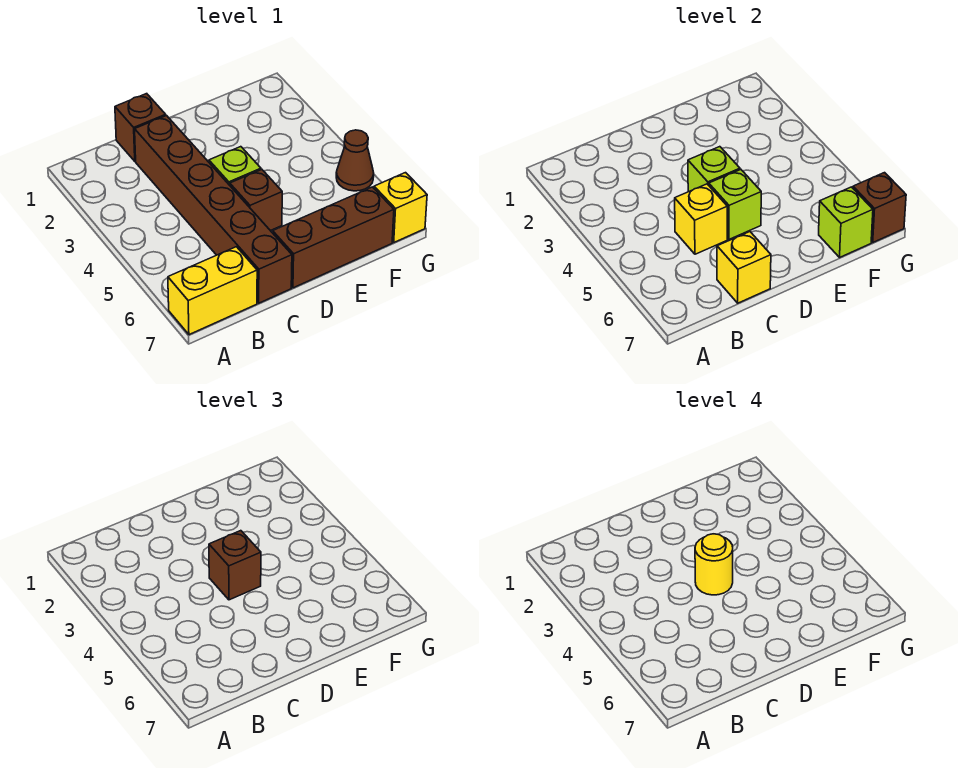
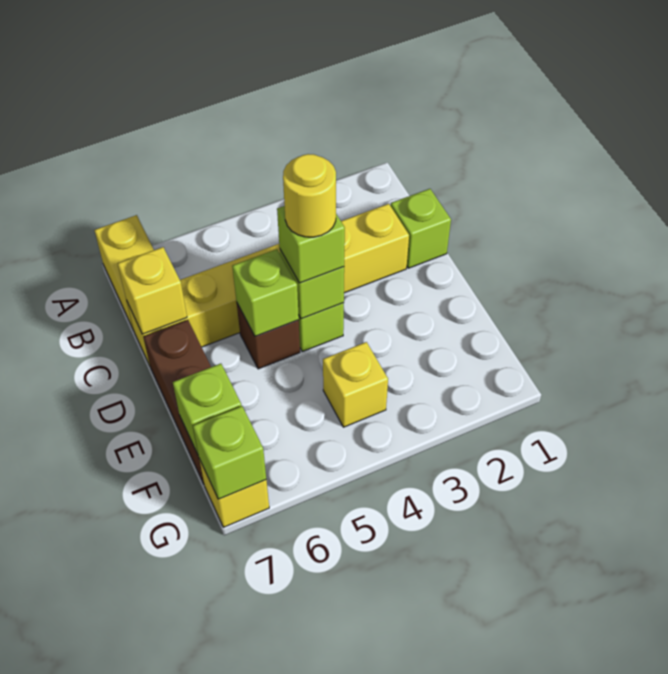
brown 1x1 brick [115,94,166,161] -> lime 1x1 brick [391,189,451,268]
brown 1x6 brick [135,116,292,303] -> yellow 1x6 brick [127,204,409,365]
yellow 1x1 brick [675,184,727,254] -> yellow 1x1 brick moved to [323,342,388,427]
brown 1x1 brick [209,531,261,600] -> lime 1x1 brick [277,206,345,283]
brown 1x1 cone [336,130,374,191] -> none
brown 1x1 brick [853,173,906,242] -> lime 1x1 brick [193,406,266,499]

